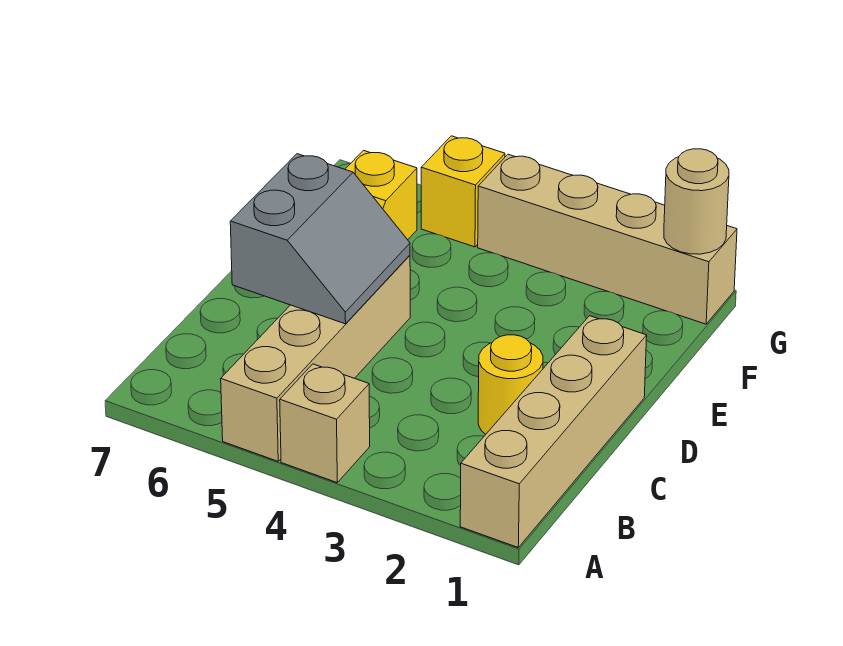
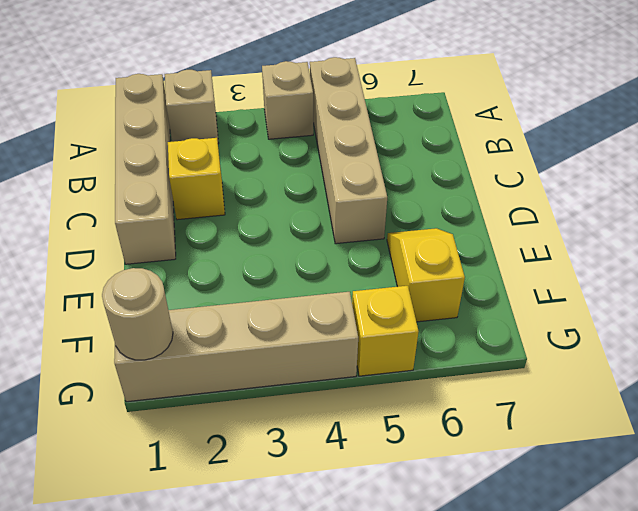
none -> tan 1x1 brick [165,70,219,144]
yellow 1x1 round brick [478,335,543,434] -> yellow 1x1 brick [168,138,225,220]
grey 2x2 slope [230,154,410,324] -> none

